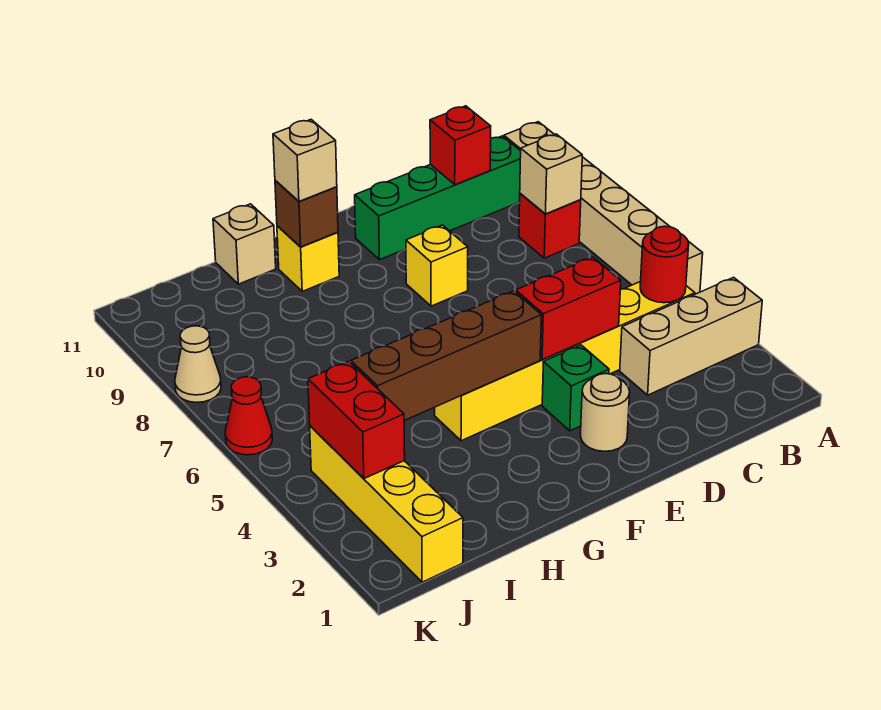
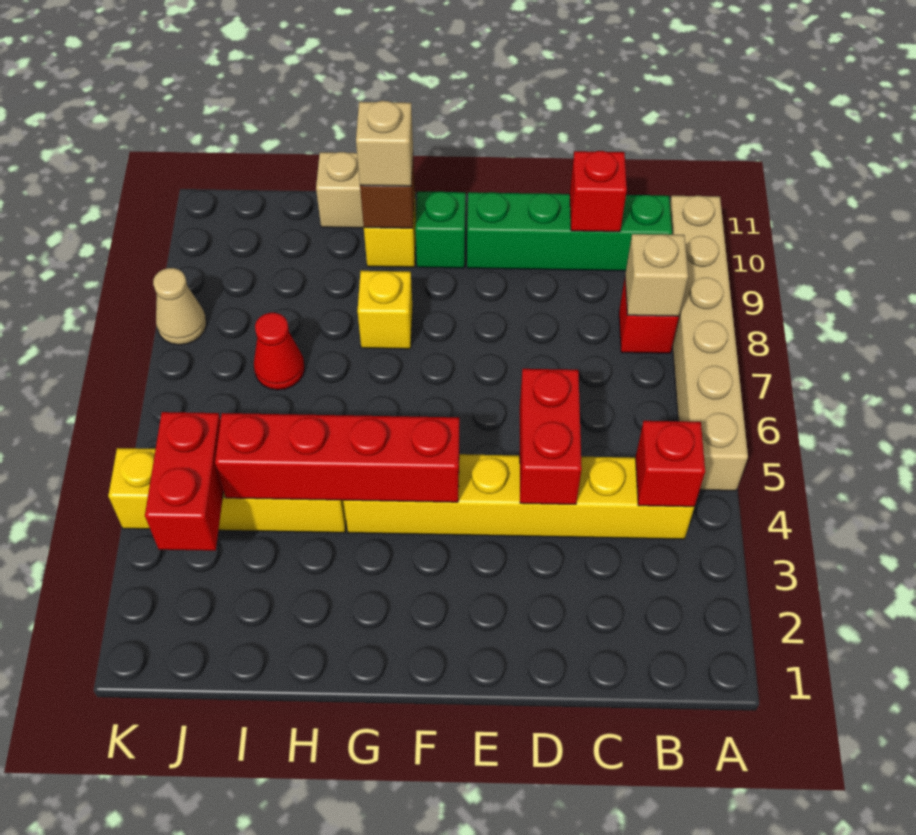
tan 1x3 brick [620,277,762,395] -> none
red 1x1 round brick [640,226,689,303] -> red 1x1 brick [635,421,705,507]
red 1x2 brick [516,257,621,360] -> red 1x2 brick turned to [520,369,582,504]
tan 1x1 round brick [580,374,630,451] -> none
green 1x1 brick [542,345,609,431] -> green 1x1 brick moved to [415,192,466,268]
yellow 1x1 brick [406,225,468,306] -> yellow 1x1 brick moved to [357,271,413,349]
brown 1x4 brick [351,291,541,421] -> red 1x4 brick [215,413,459,502]
yellow 1x4 brick [310,426,463,582] -> yellow 1x4 brick turned to [108,448,346,533]
red 1x1 cone [225,377,272,455] -> red 1x1 cone moved to [254,313,305,390]

